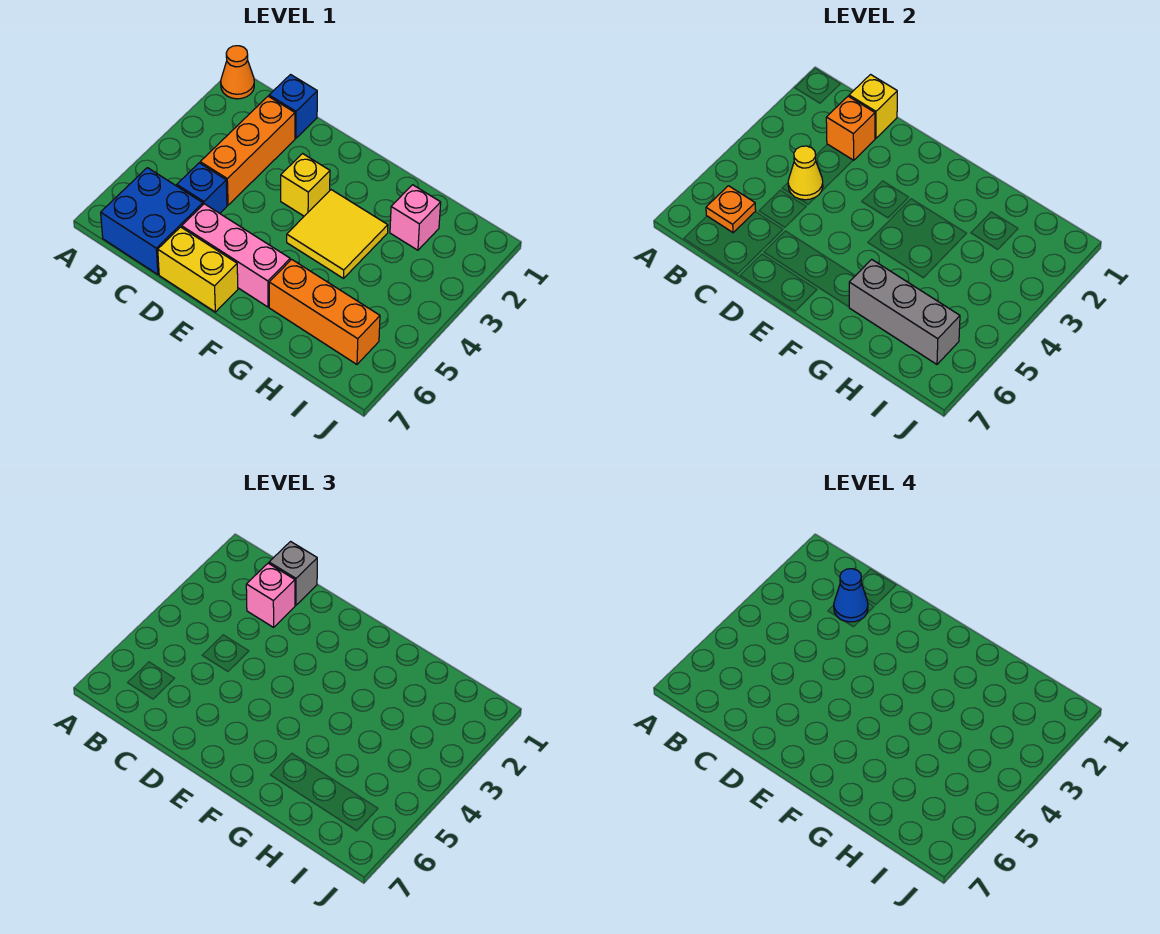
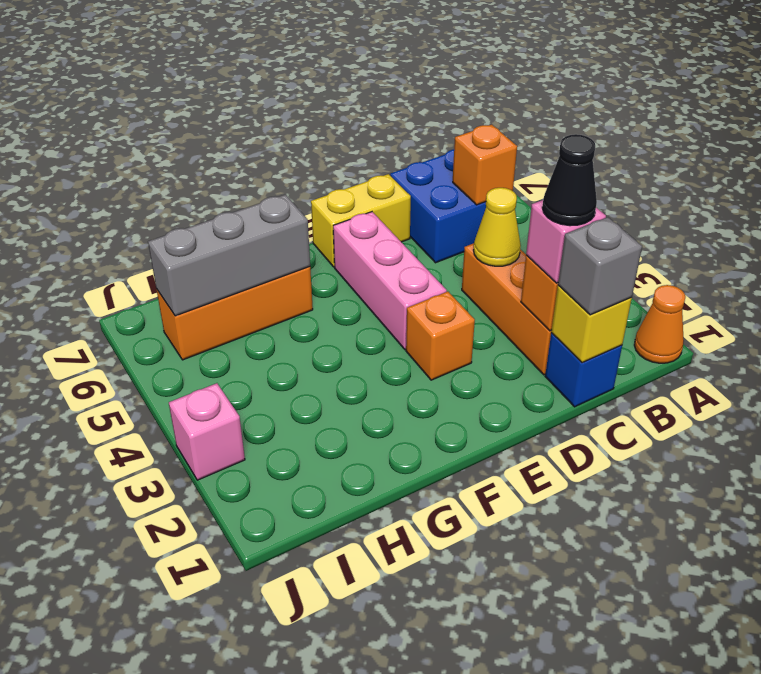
orange 1x1 plate [706,186,756,233] -> orange 1x1 brick [453,125,517,205]
blue 1x1 cone [834,569,868,622] -> black 1x1 cone [542,134,597,226]
blue 1x1 brick [177,163,227,213] -> none
pink 1x3 brick [182,204,290,307] -> pink 1x3 brick turned to [333,212,447,350]
yellow 1x1 brick [281,154,330,216] -> orange 1x1 brick [406,292,475,380]
yellow 2x2 tile [287,190,388,278] -> none
pink 1x1 brick [390,185,441,250] -> pink 1x1 brick moved to [169,383,245,480]

